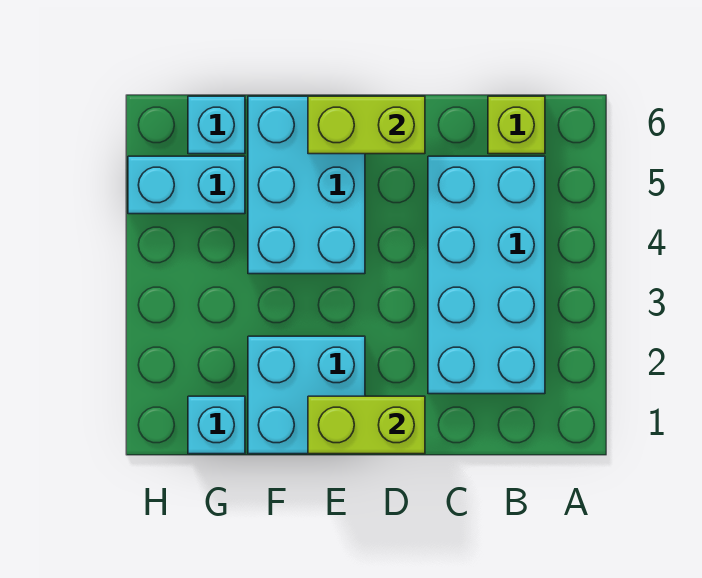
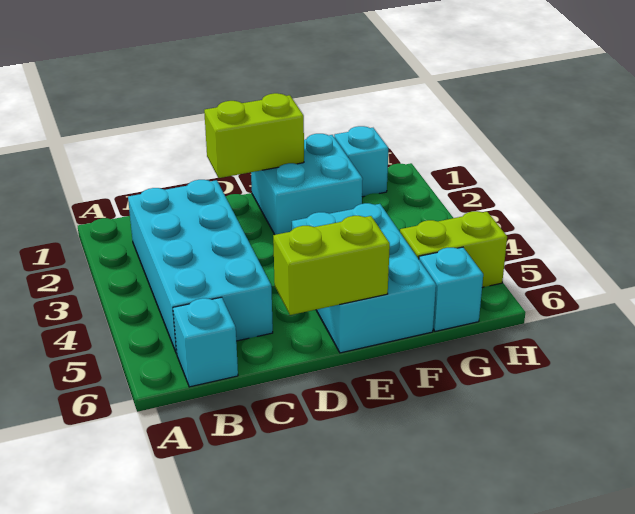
lime 1x1 brick [488,96,545,154] -> cyan 1x1 brick [173,297,238,387]
cyan 1x2 brick [128,156,245,214] -> lime 1x2 brick [400,211,507,287]

